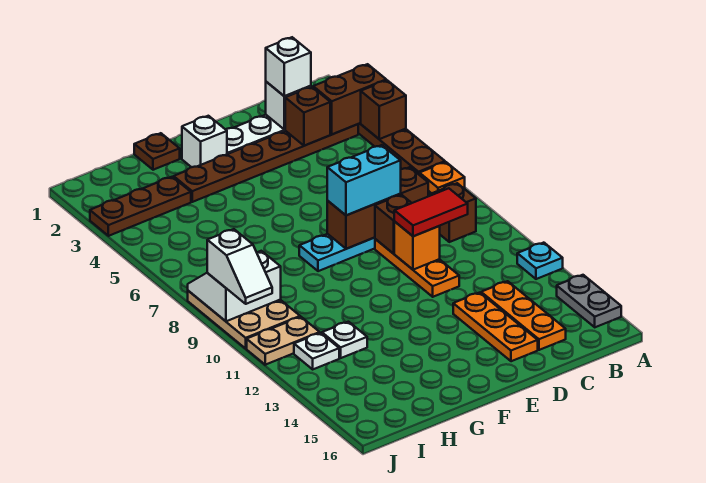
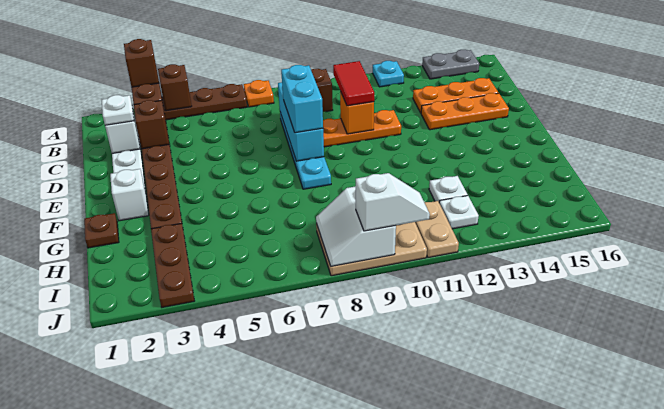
white 1x1 brick [266,37,311,96] -> white 1x1 plate [102,95,134,125]
brown 1x3 brick [327,167,428,249] -> cyan 1x3 brick [278,82,324,161]
brown 1x1 brick [375,195,411,254] -> brown 1x1 brick moved to [124,39,159,87]

